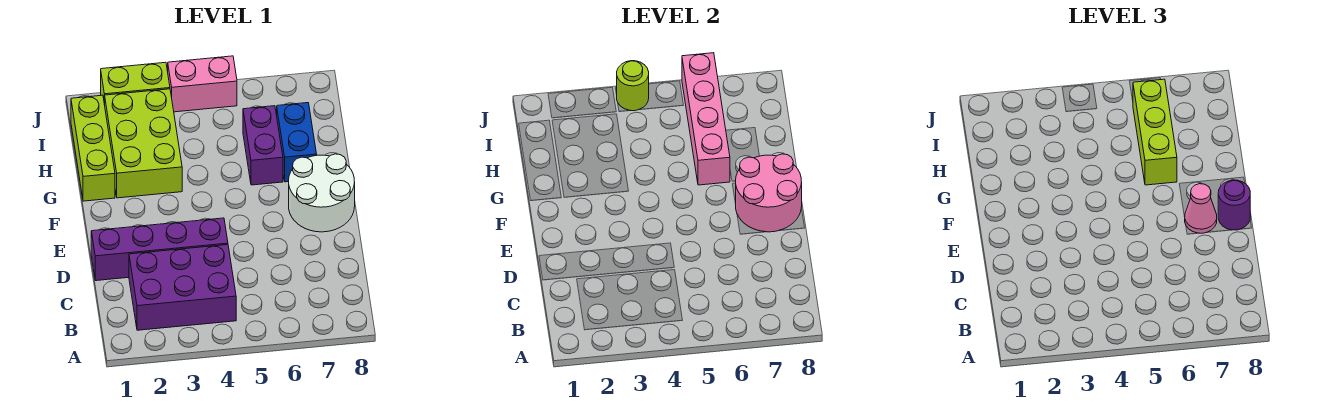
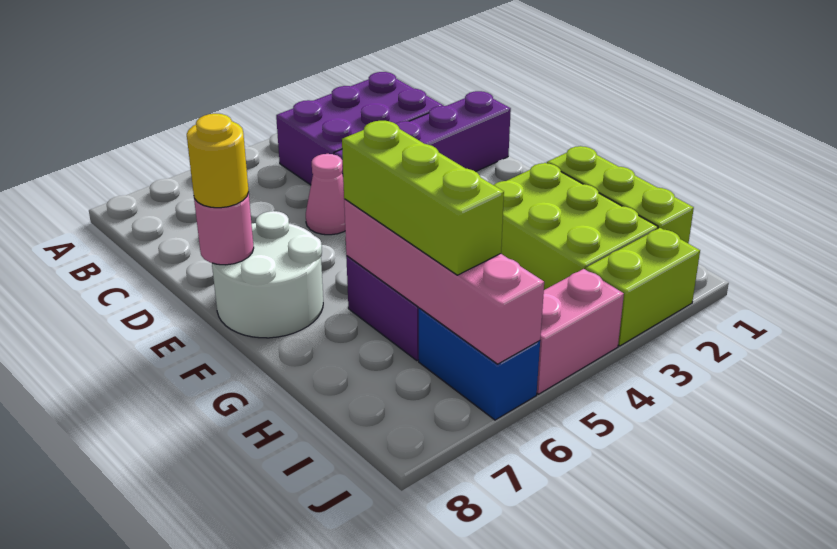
pink 2x2 round brick [735,154,802,232] -> pink 1x1 round brick [194,192,254,265]
pink 1x1 cone [1185,184,1217,233] -> pink 1x1 cone moved to [306,154,345,235]
purple 1x1 round brick [1218,180,1250,230] -> yellow 1x1 round brick [187,114,249,208]
blue 1x2 brick [277,103,317,182] -> blue 1x2 brick moved to [419,308,540,420]
lime 1x1 round brick [616,61,649,111] -> none

